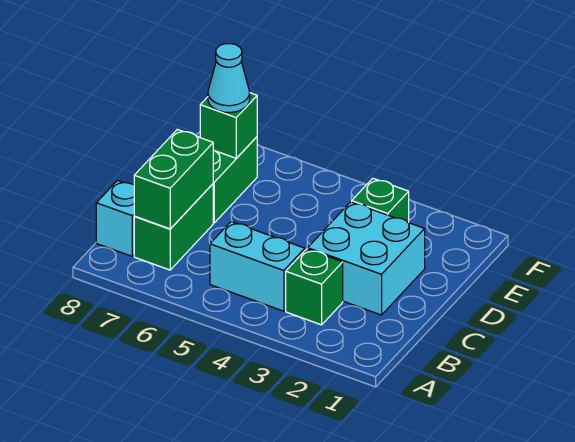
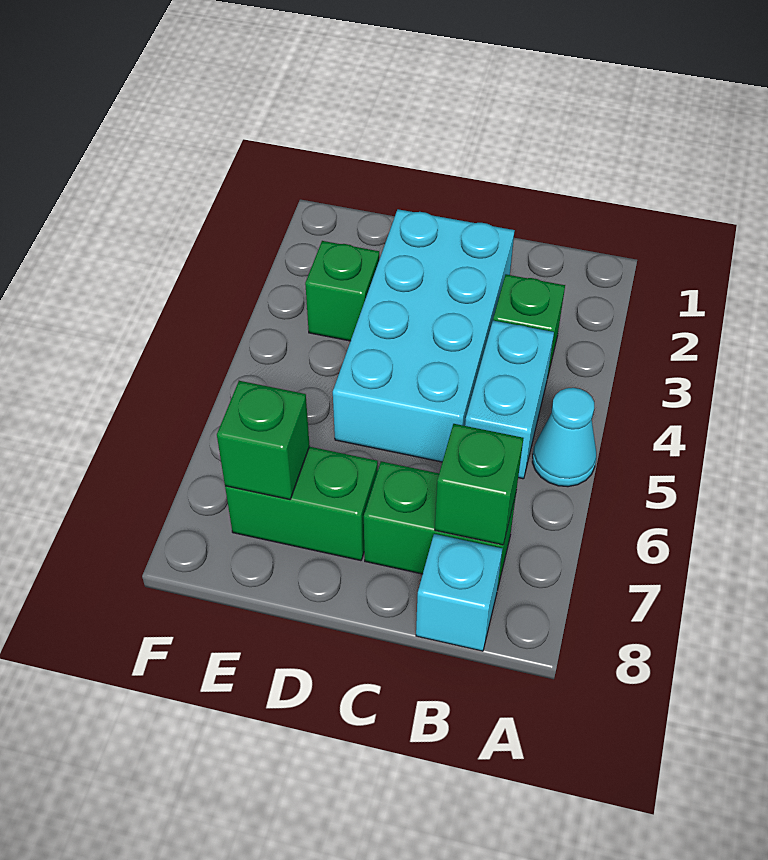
green 1x2 brick [134,129,213,229] -> green 1x1 brick [435,424,523,545]
cyan 2x2 brick [308,202,425,315] -> cyan 2x4 brick [333,209,515,462]
cyan 1x1 cone [208,44,250,112] -> cyan 1x1 cone moved to [532,388,596,487]

